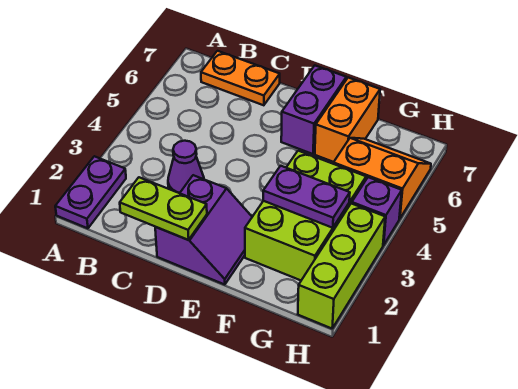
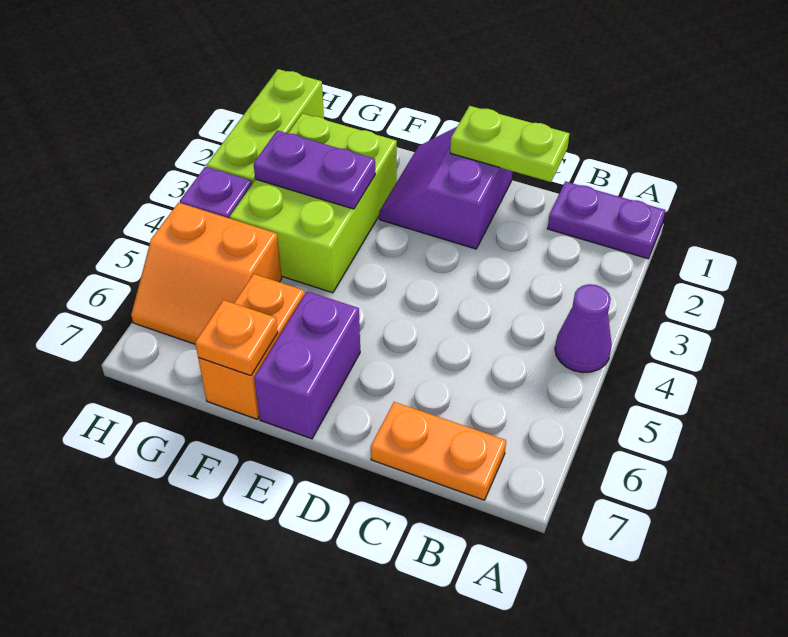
purple 1x2 plate [55,156,126,228] -> purple 1x2 plate turned to [548,181,665,259]
purple 1x1 cone [168,141,204,193] -> purple 1x1 cone moved to [555,284,612,372]
none -> orange 1x1 plate [195,300,278,376]

